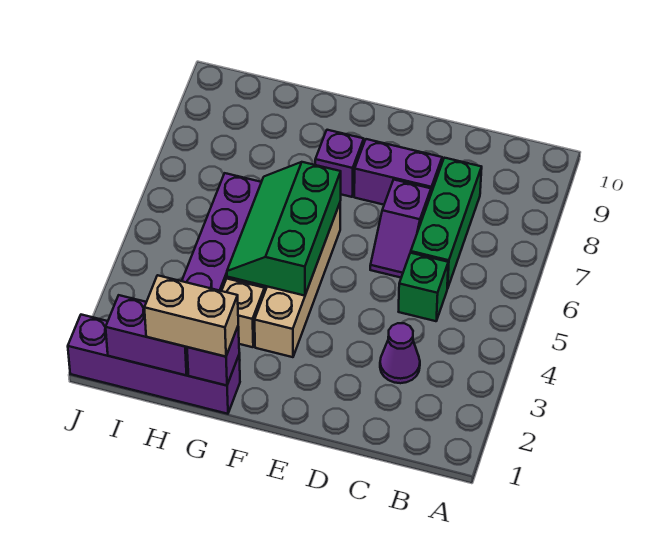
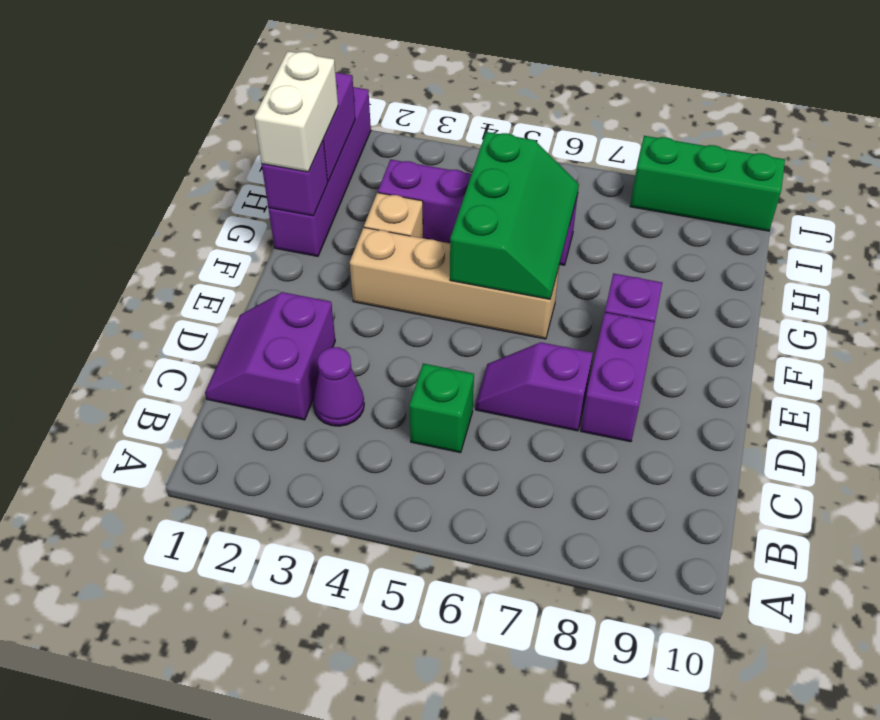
none -> purple 2x2 slope [205,292,335,420]
green 1x3 brick [411,158,482,289] -> green 1x3 brick moved to [630,136,785,231]
green 2x3 slope [227,162,341,296] -> green 2x3 slope turned to [450,132,579,299]
tan 1x2 brick [144,275,238,357] -> white 1x2 brick [254,51,338,172]

